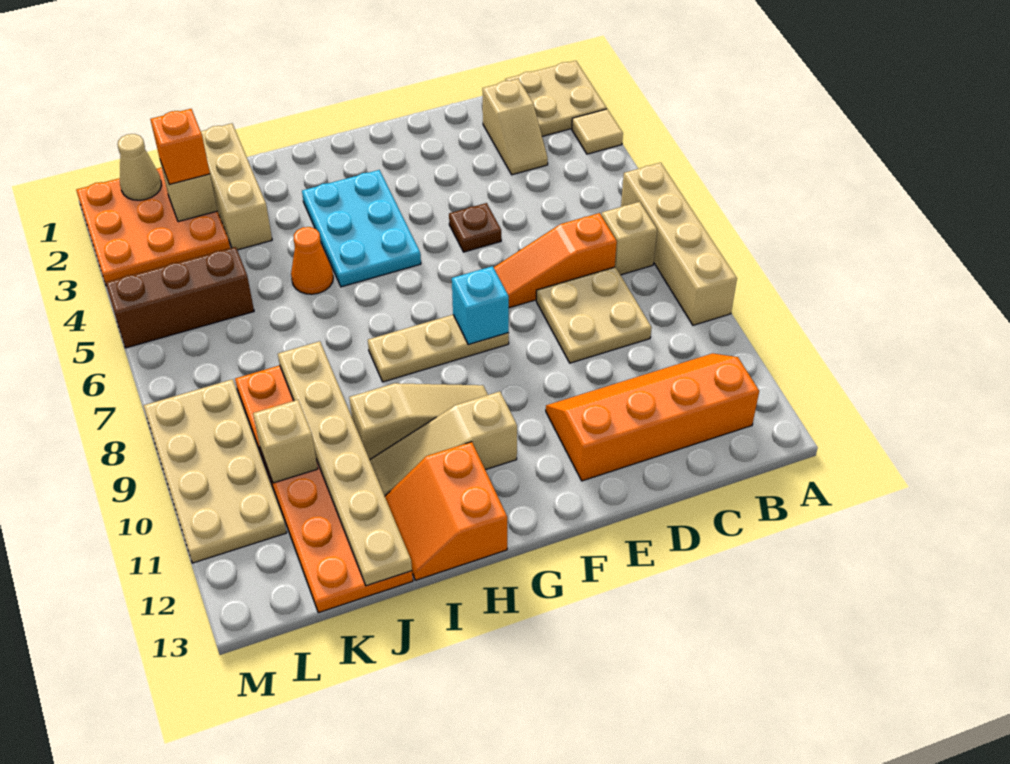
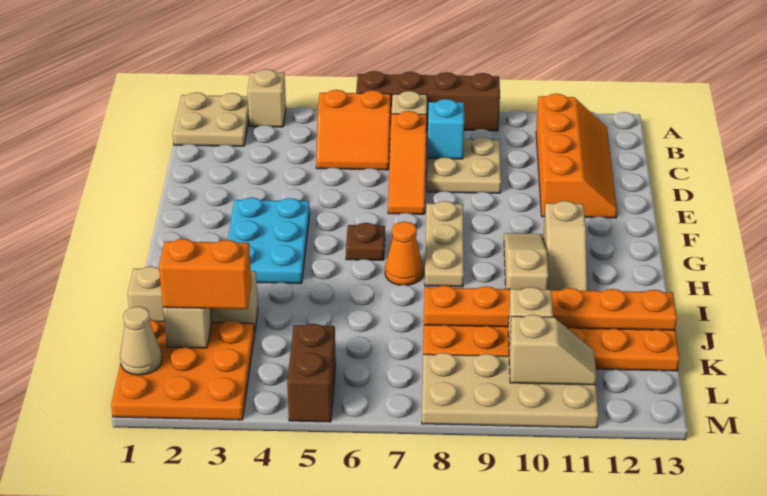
tan 1x1 tile [572,109,623,154] -> tan 1x1 brick [247,69,286,127]
tan 1x4 brick [621,163,737,325] -> brown 1x4 brick [356,71,500,131]
orange 2x4 slope [546,353,759,481] -> orange 2x4 slope turned to [536,94,617,218]
tan 1x2 slope [482,79,548,175] -> tan 1x2 slope moved to [509,315,596,385]
brown 1x1 plate [449,203,501,252] -> brown 1x1 plate moved to [346,223,385,260]
cyan 1x1 brick [452,266,509,344] -> cyan 1x1 brick moved to [428,99,464,159]
cyan 2x3 plate [302,170,421,287] -> cyan 2x3 plate turned to [228,197,310,283]
orange 2x2 slope [385,442,507,580] -> orange 2x2 slope moved to [316,90,391,170]
orange 1x1 cone [291,227,333,294] -> orange 1x1 cone moved to [385,221,423,285]
tan 1x6 plate [278,341,412,586] -> orange 1x6 plate [424,285,677,330]
orange 1x1 brick [150,109,210,185] -> orange 1x2 brick [159,239,251,309]
brown 1x3 brick [106,247,254,348] -> brown 1x2 brick [287,324,336,422]

